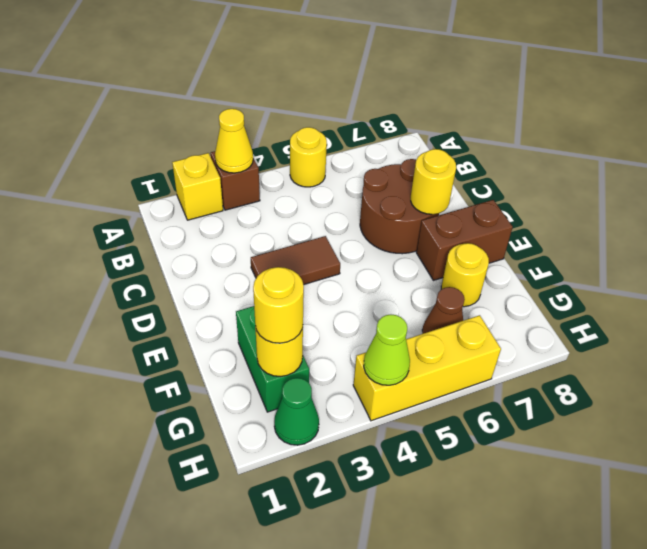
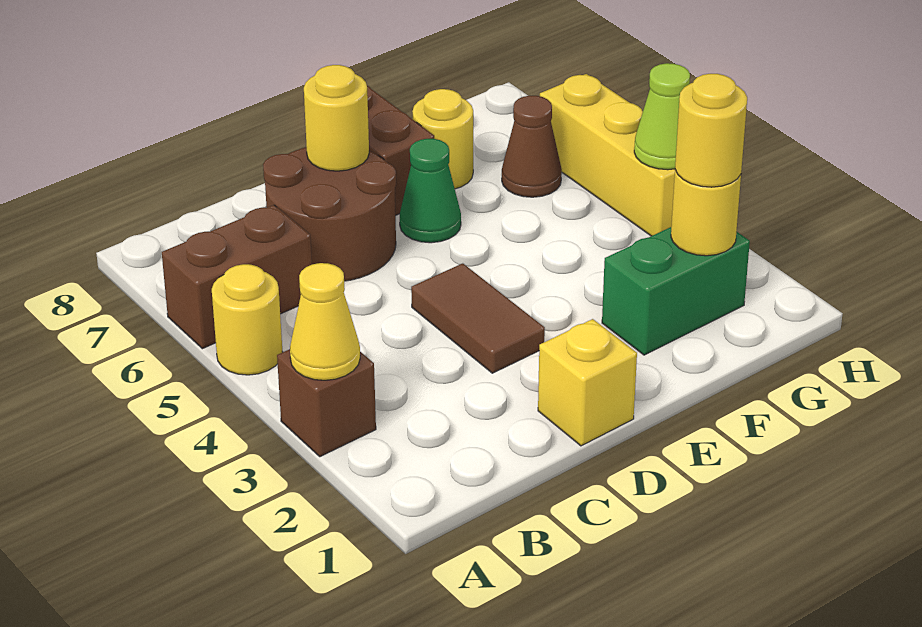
yellow 1x1 brick [172,153,223,220] -> yellow 1x1 brick moved to [538,319,637,446]
none -> brown 1x2 brick [162,205,312,349]
green 1x1 cone [274,378,319,445] -> green 1x1 cone moved to [400,139,461,243]

